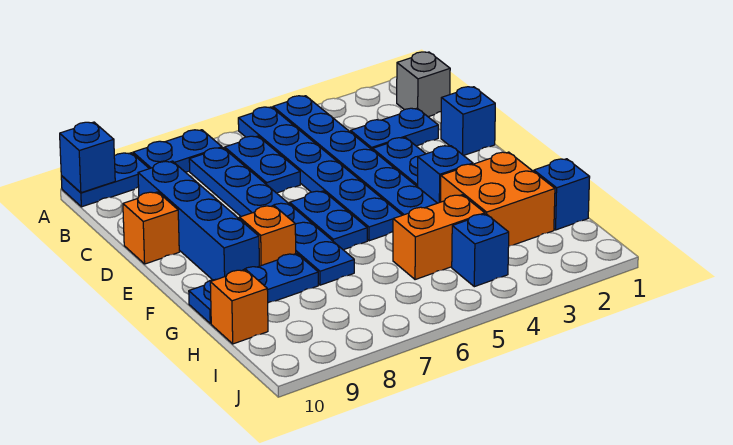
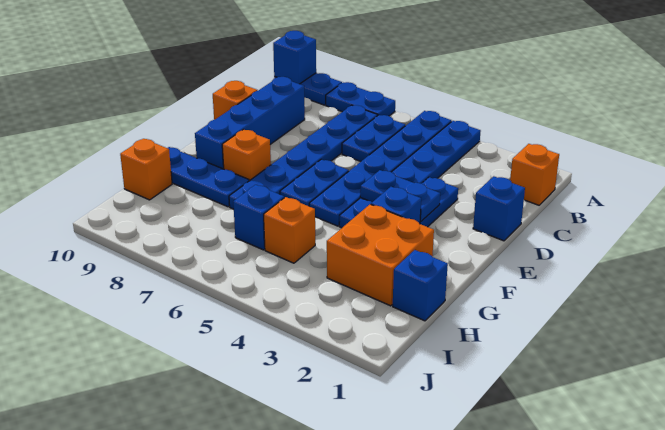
grey 1x1 brick [397,52,450,117] -> orange 1x1 brick [510,144,559,205]
blue 1x2 plate [351,108,438,150] -> blue 1x2 plate moved to [360,170,440,221]
orange 1x2 brick [393,195,485,280] -> orange 1x1 brick [264,197,315,263]
blue 1x1 brick [452,214,509,287] -> blue 1x1 brick moved to [233,185,284,250]

